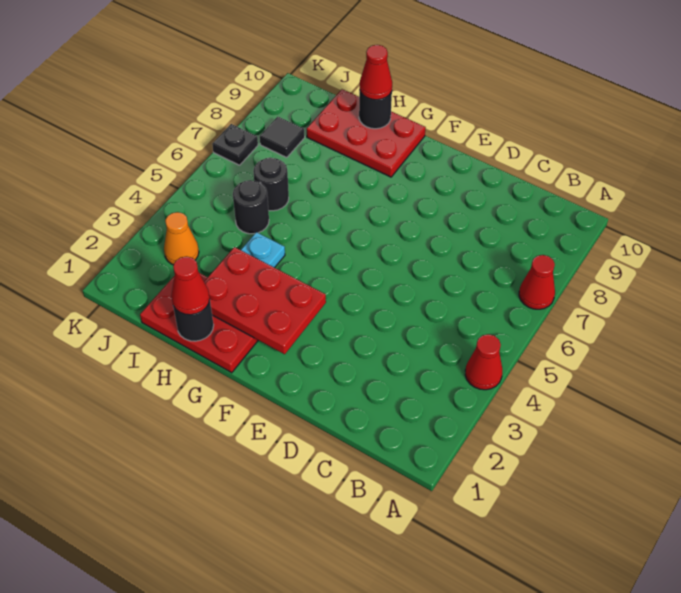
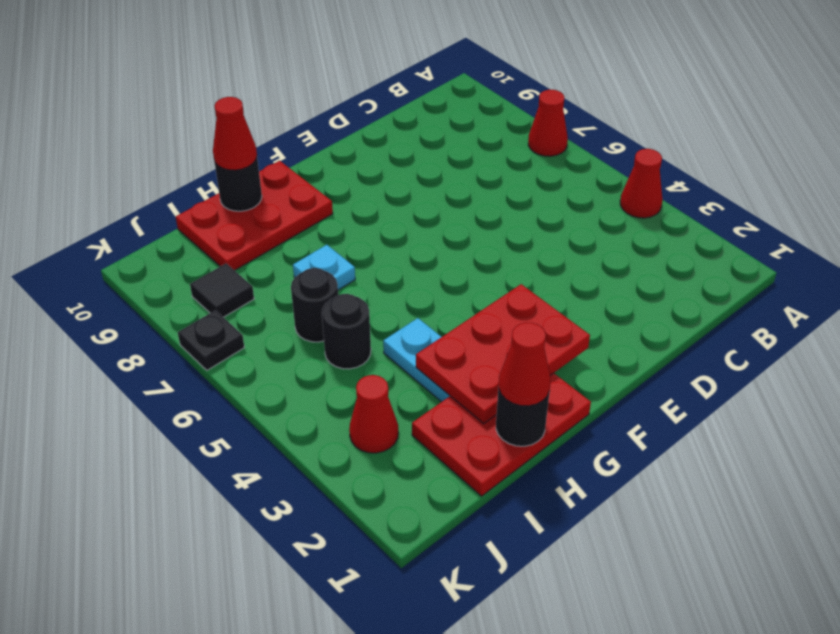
none -> cyan 1x1 plate [293,245,355,290]
orange 1x1 cone [164,212,199,265] -> red 1x1 cone [349,375,398,453]

